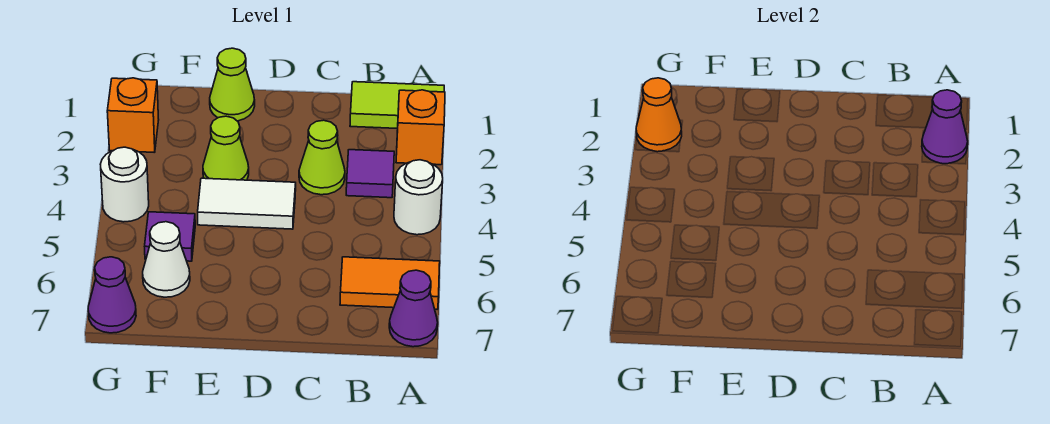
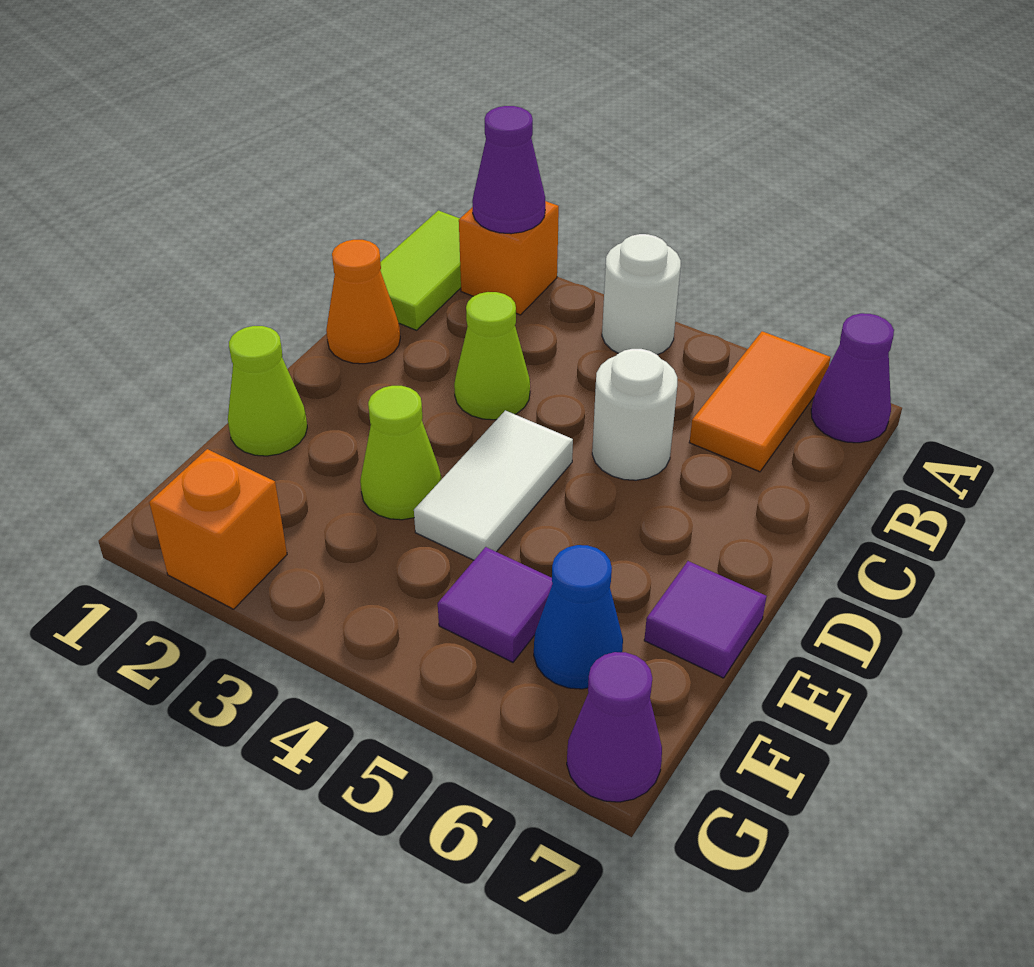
purple 1x1 tile [346,150,394,198] -> purple 1x1 tile moved to [644,561,767,678]
white 1x1 cone [143,222,190,297] -> blue 1x1 cone [534,545,623,689]
orange 1x1 cone [636,78,682,152] -> orange 1x1 cone moved to [326,240,400,364]
white 1x1 round brick [100,147,149,222] -> white 1x1 round brick moved to [592,349,677,480]

